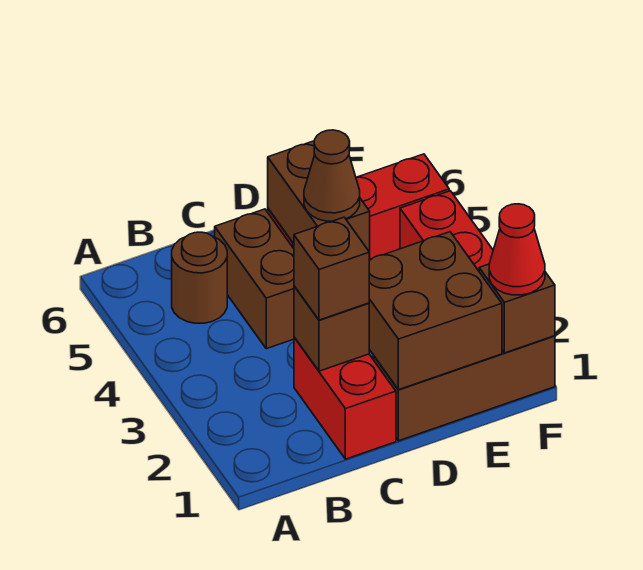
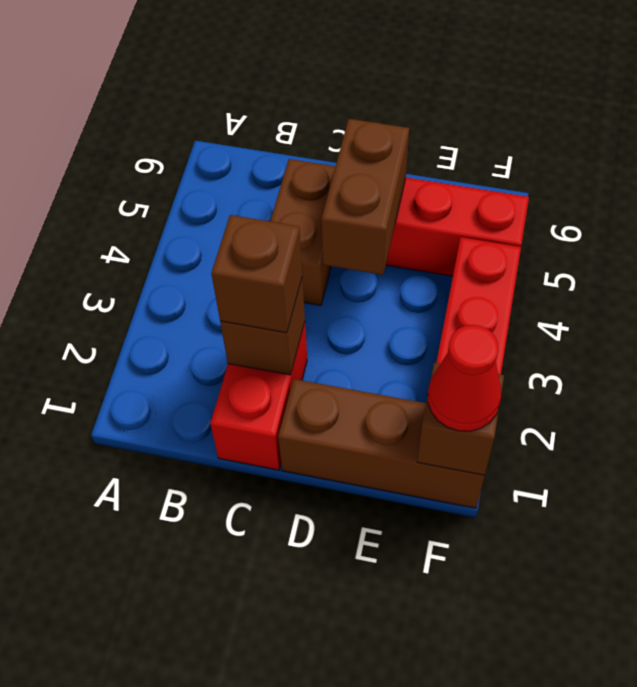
brown 1x1 round brick [172,232,227,323] -> none
brown 2x2 brick [369,232,502,390] -> none
brown 1x1 cone [304,130,360,221] -> none

